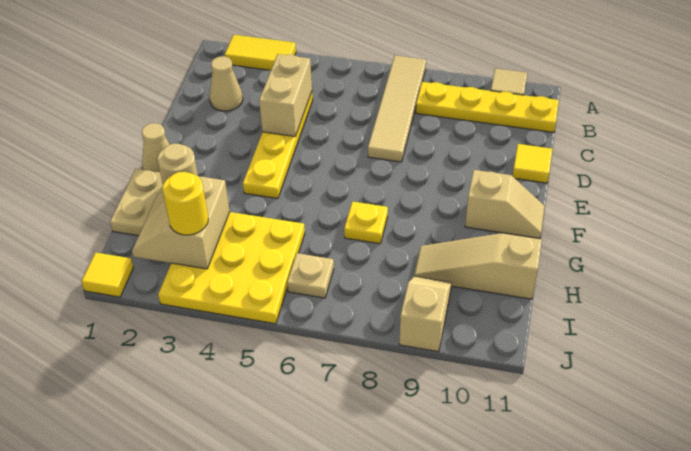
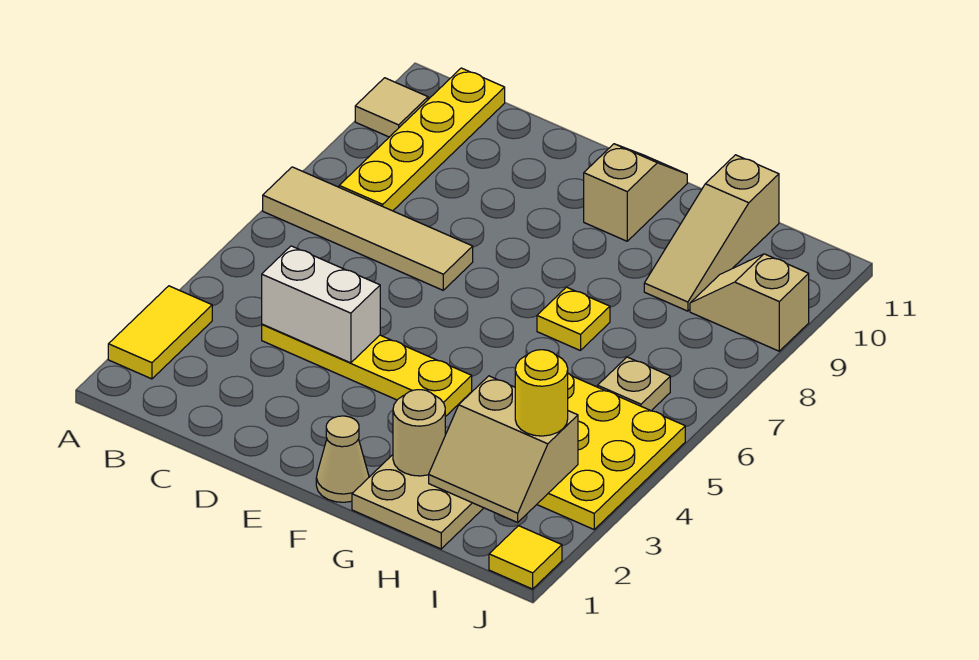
tan 1x1 cone [209,56,243,111] -> none
tan 1x2 brick [259,54,312,136] -> white 1x2 brick [262,246,380,363]
yellow 1x1 tile [513,144,552,183] -> none

